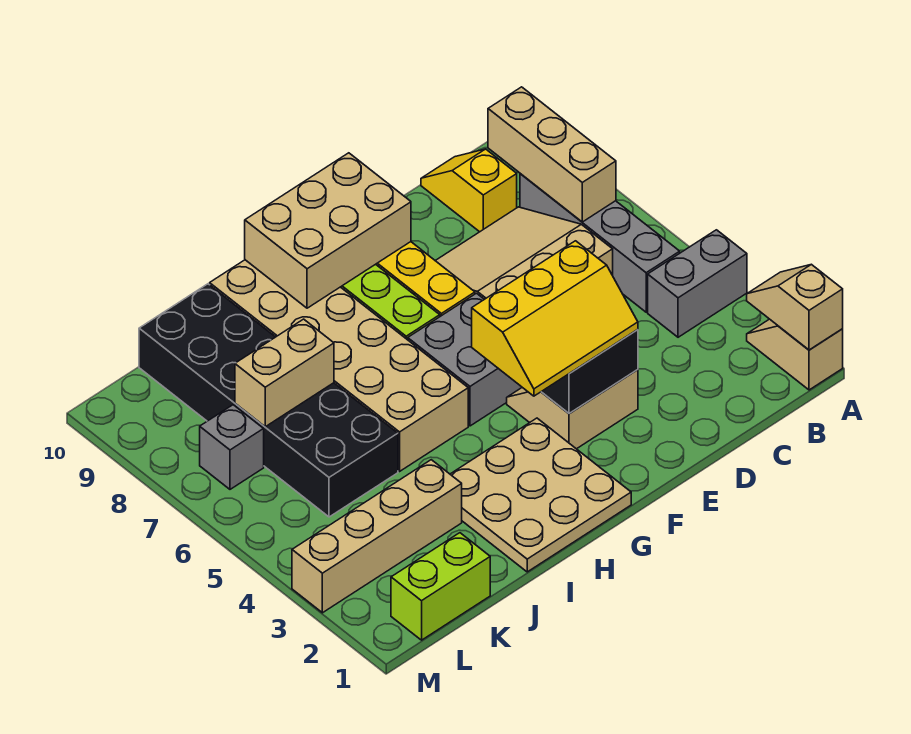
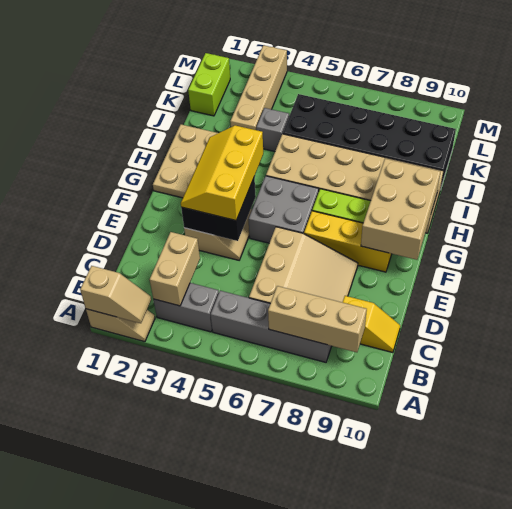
grey 1x2 brick [648,230,747,337] -> grey 1x2 brick turned to [153,283,219,332]
tan 1x2 brick [235,319,334,427] -> tan 1x2 brick moved to [150,232,200,306]
grey 1x1 brick [200,405,264,489] -> grey 1x1 brick moved to [256,108,289,152]

